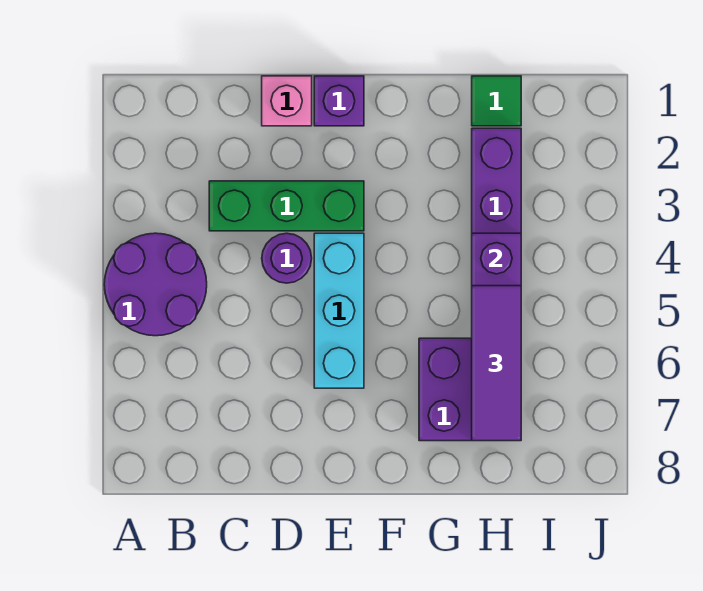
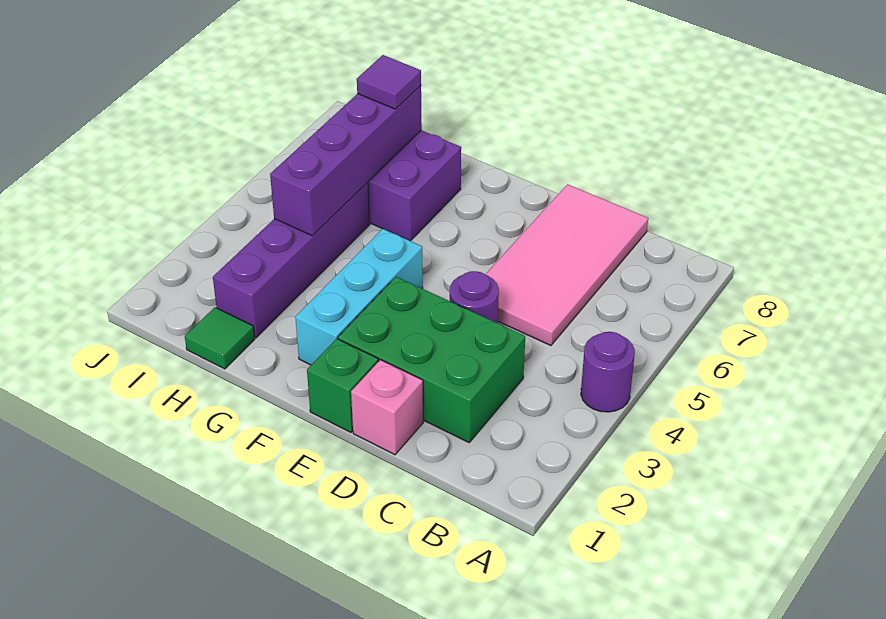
purple 2x2 round brick [104,233,207,336] -> purple 1x1 round brick [581,332,635,412]
green 1x3 brick [209,181,364,231] -> green 2x3 brick [338,277,525,442]
none -> pink 2x4 tile [485,184,648,346]
purple 1x1 brick [314,76,364,126] -> green 1x1 brick [307,339,378,432]
cyan 1x3 brick [314,233,364,388] -> cyan 1x3 brick moved to [295,229,423,365]
purple 1x3 tile [472,286,521,441] -> purple 1x1 tile [357,55,421,109]

